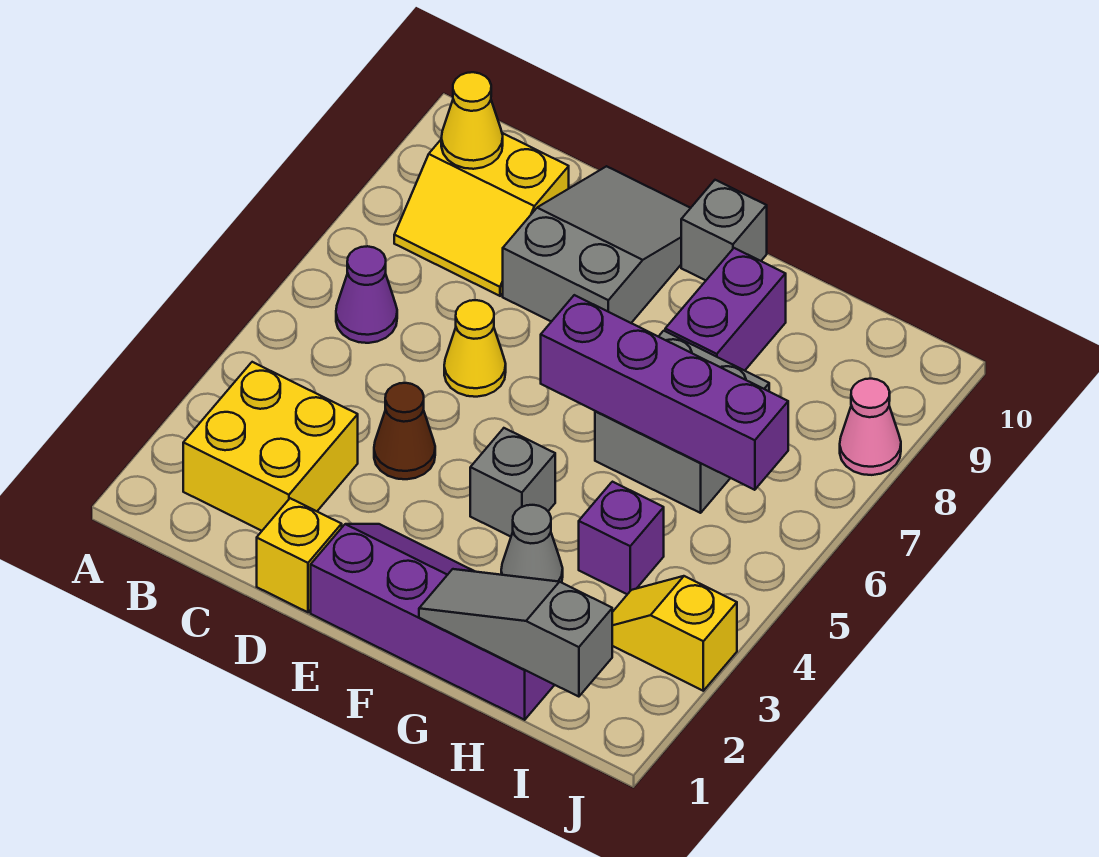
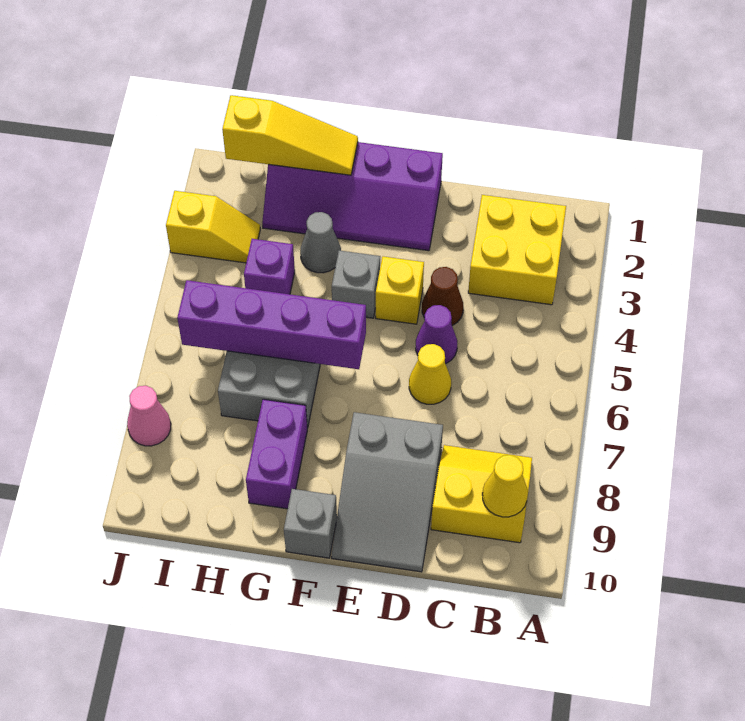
purple 1x1 cone [336,246,397,343] -> purple 1x1 cone moved to [416,305,457,364]
yellow 1x1 brick [257,498,342,612] -> yellow 1x1 brick moved to [376,256,424,324]
grey 1x3 slope [419,569,612,697] -> yellow 1x3 slope [222,95,358,175]

